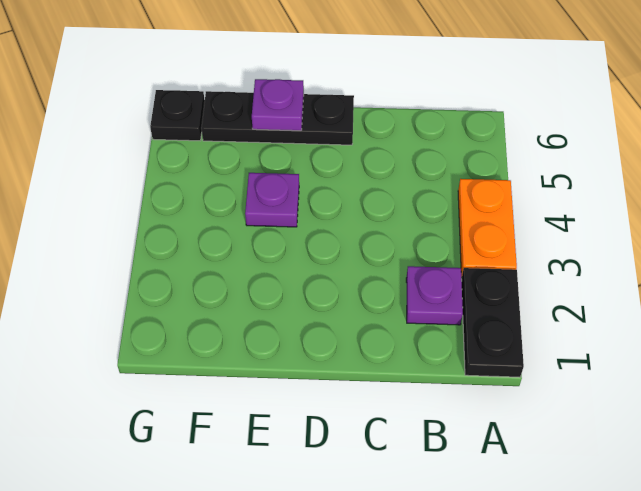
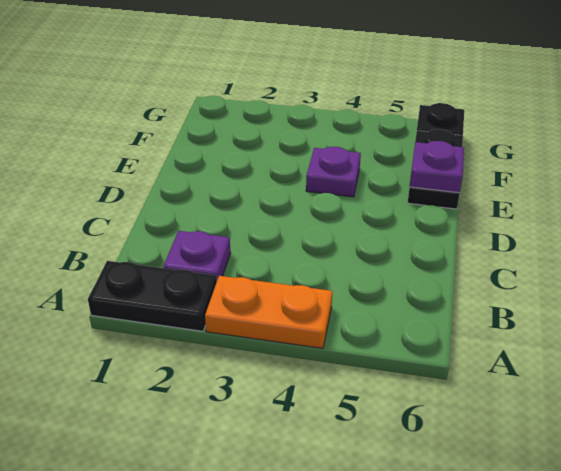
black 1x3 plate [201,91,354,145] -> black 1x2 plate [408,129,463,209]

